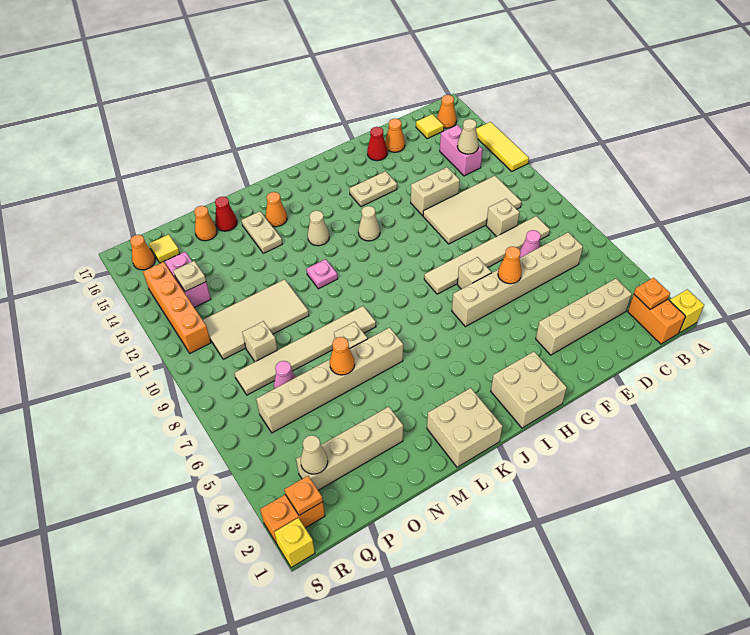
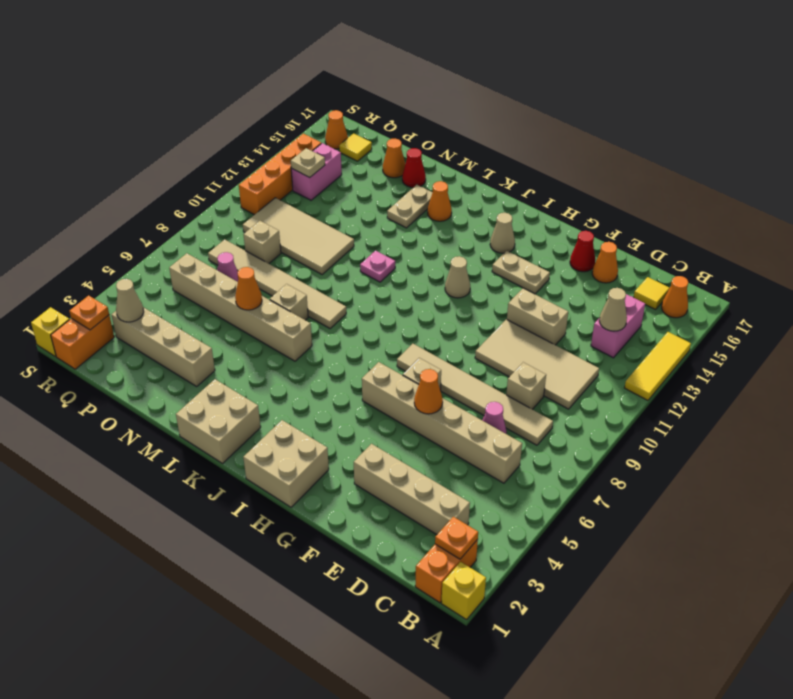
tan 1x1 cone [308,211,329,246] -> tan 1x1 cone moved to [490,213,515,253]
orange 1x2 brick [260,495,325,544] -> orange 1x2 brick turned to [51,315,114,369]

